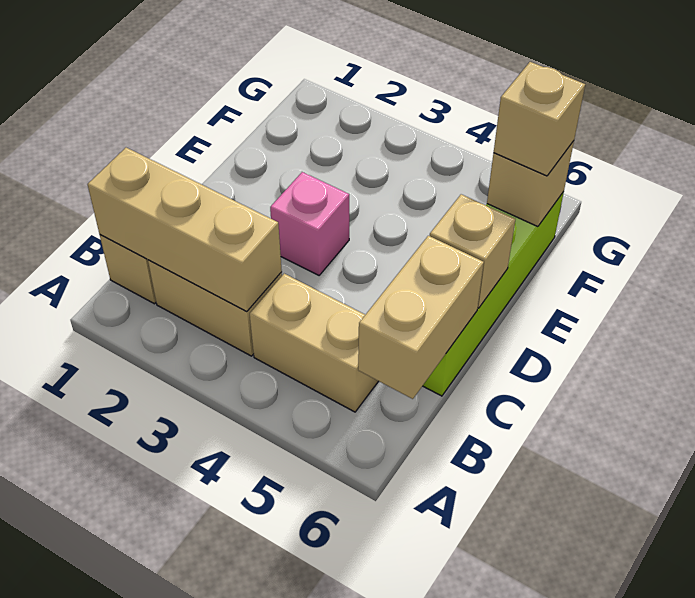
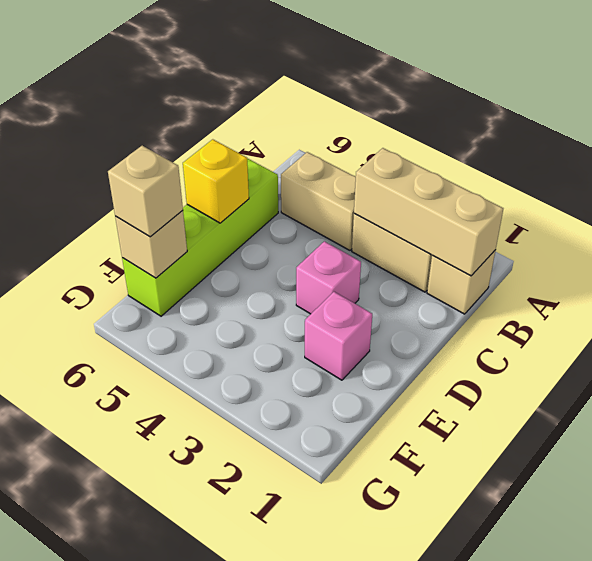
tan 1x2 brick [358,236,484,399] -> none
tan 1x1 brick [430,194,515,308] -> yellow 1x1 brick [183,139,249,223]
none -> pink 1x1 brick [305,292,372,380]

